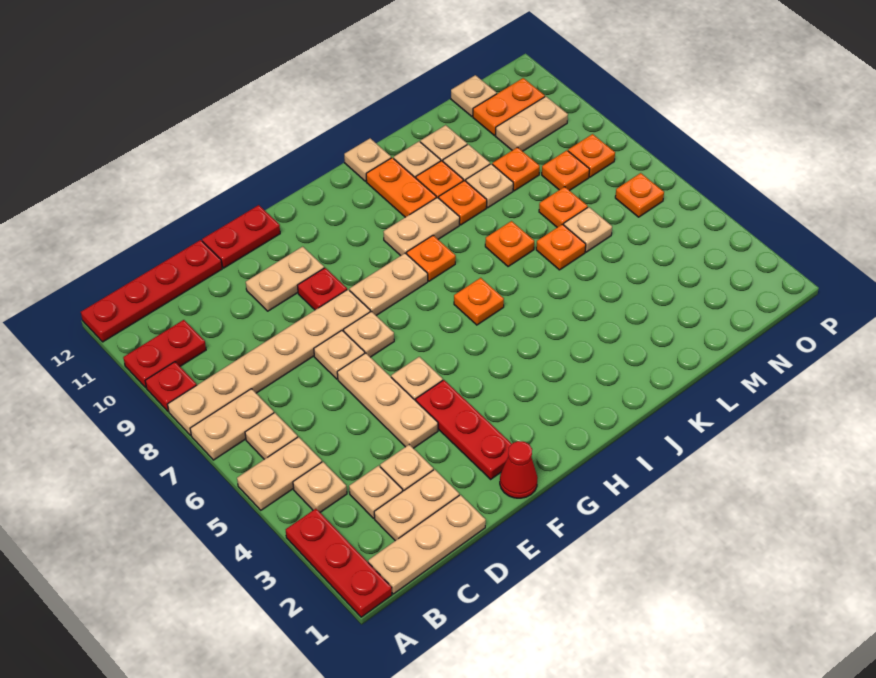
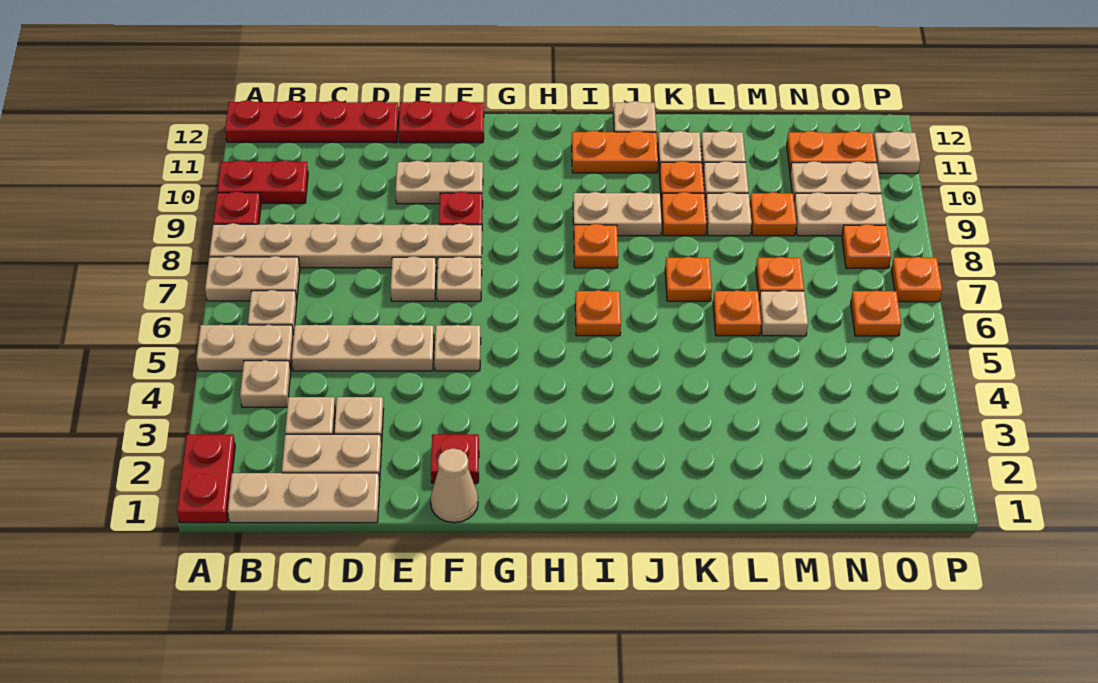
red 1x3 plate [286,509,392,617] -> red 1x2 plate [177,434,235,523]
tan 1x3 plate [337,353,438,448] -> tan 1x3 plate turned to [292,325,434,371]
red 1x1 cone [500,441,538,498] -> tan 1x1 cone [431,448,478,523]
red 1x3 plate [416,380,511,479] -> red 1x1 plate [431,434,479,483]
tan 1x2 plate [350,253,428,315] -> tan 1x2 plate moved to [794,192,886,236]
orange 1x2 plate [366,158,436,217] -> orange 1x2 plate turned to [572,131,658,173]
orange 1x1 plate [542,150,590,191] -> orange 1x1 plate moved to [891,257,942,302]
tan 1x1 plate [451,75,497,117] -> tan 1x1 plate moved to [873,131,920,173]

